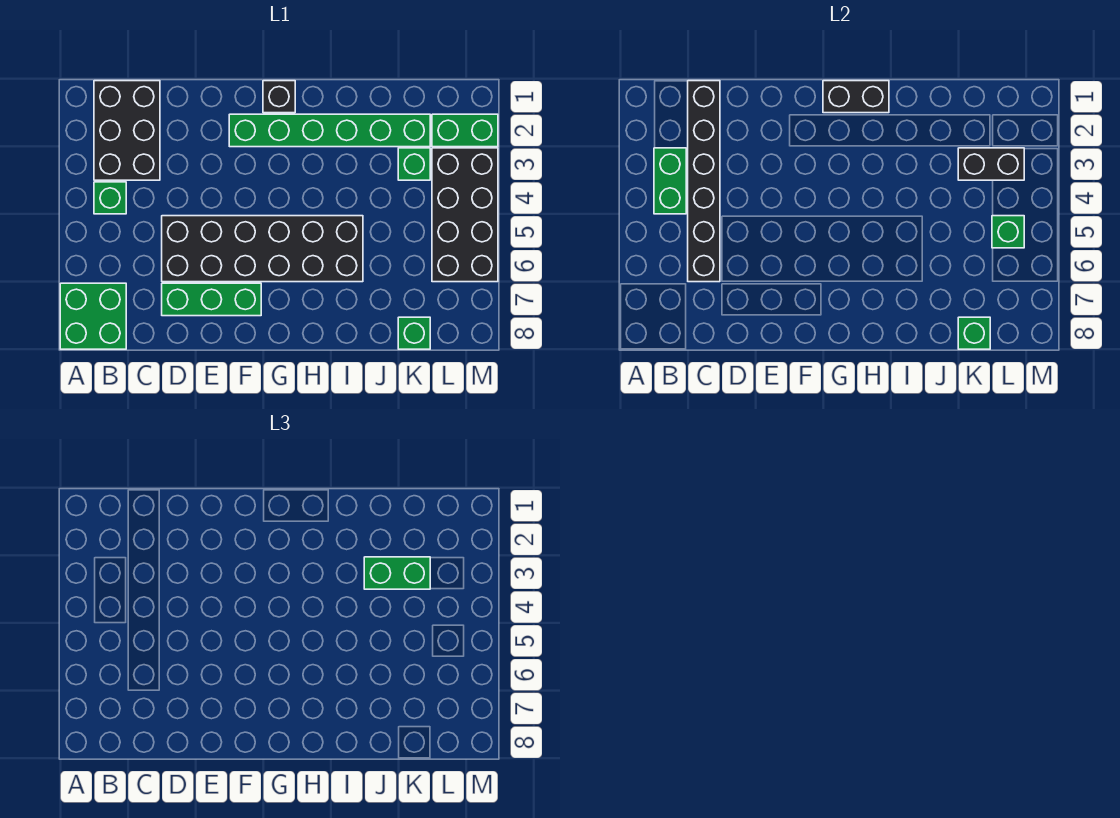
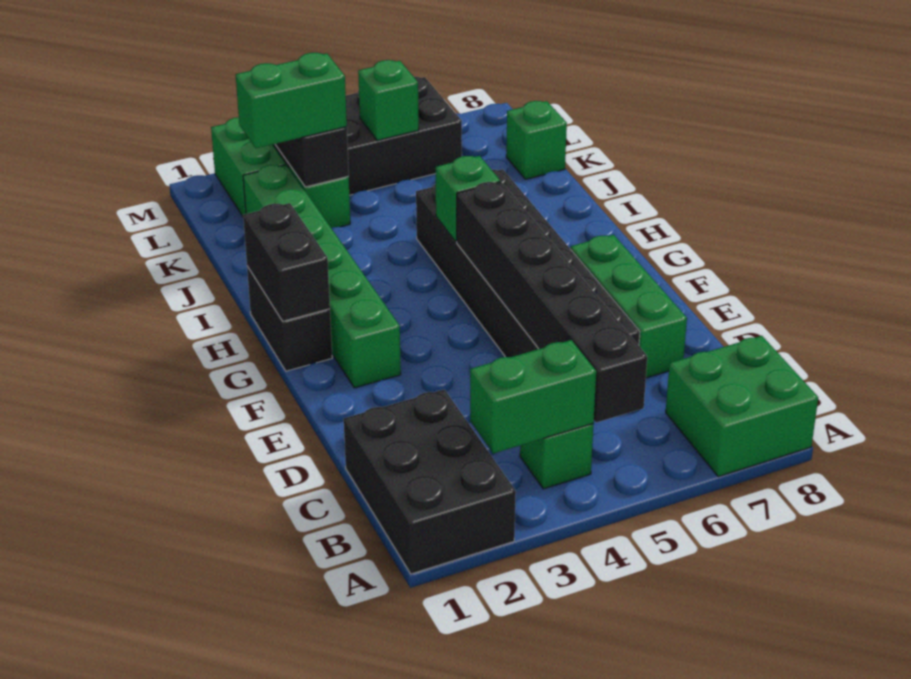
black 2x3 brick [94,81,160,180] -> black 2x3 brick turned to [344,389,516,574]
black 1x6 brick [688,81,720,282] -> black 1x6 brick turned to [457,182,647,423]
black 1x1 brick [263,81,295,113] -> black 1x2 brick [247,266,332,371]
green 1x2 brick [364,557,430,589] -> green 1x2 brick turned to [236,53,347,148]
green 1x1 brick [958,317,990,349] -> green 1x1 brick moved to [436,156,500,242]

